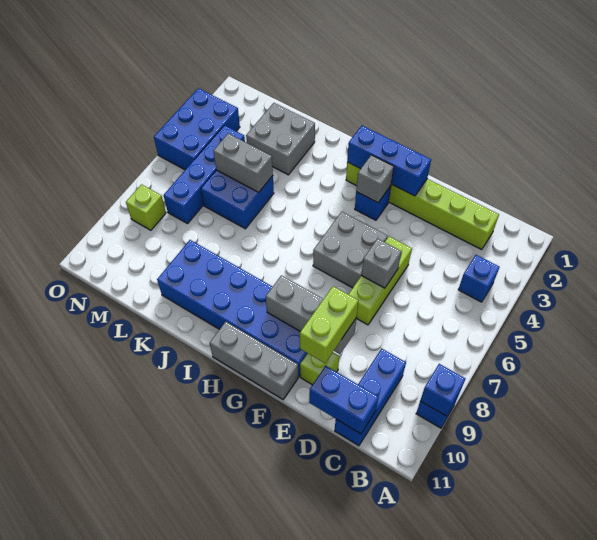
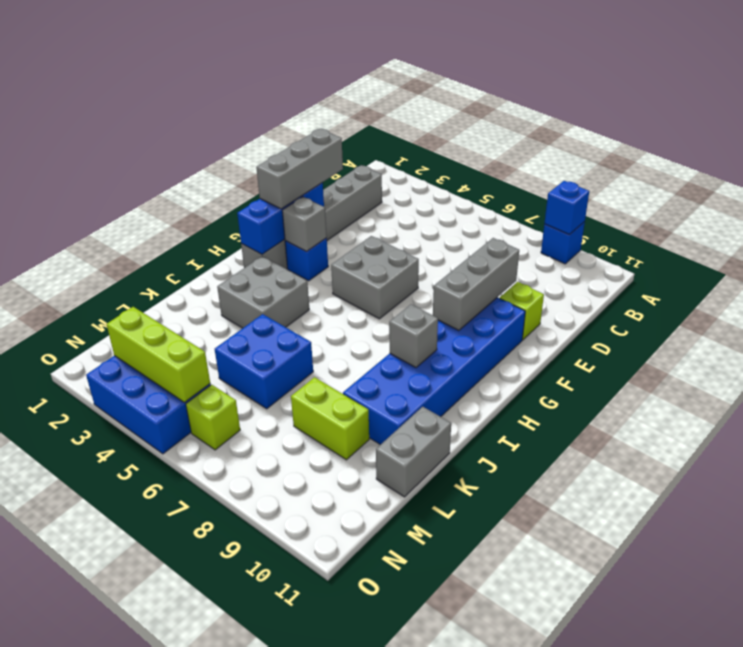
blue 1x1 brick [458,255,499,302] -> none
lime 1x6 brick [346,162,499,250] -> grey 1x6 brick [241,165,382,269]
blue 1x3 brick [335,348,406,446] -> none
blue 1x2 brick [309,366,379,434] -> none
lime 1x3 brick [349,236,412,325] -> lime 1x3 brick moved to [107,307,210,402]
grey 1x1 brick [361,238,401,288] -> grey 1x1 brick moved to [389,304,438,368]
lime 1x2 brick [300,286,358,363] -> lime 1x2 brick moved to [291,377,369,460]
grey 1x3 brick [210,322,298,399] -> grey 1x3 brick moved to [256,129,343,209]
grey 2x2 brick [246,103,315,175] -> grey 2x2 brick moved to [217,256,309,328]
grey 1x2 brick [213,134,273,193] -> grey 1x2 brick moved to [376,407,451,497]
blue 1x4 brick [163,125,245,224] -> none
lime 1x1 brick [126,184,166,230] -> lime 1x1 brick moved to [186,385,240,450]

